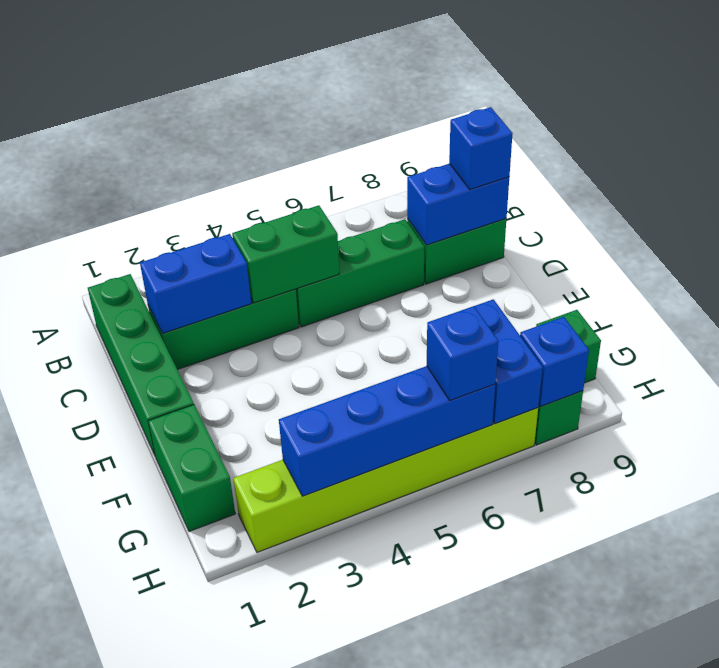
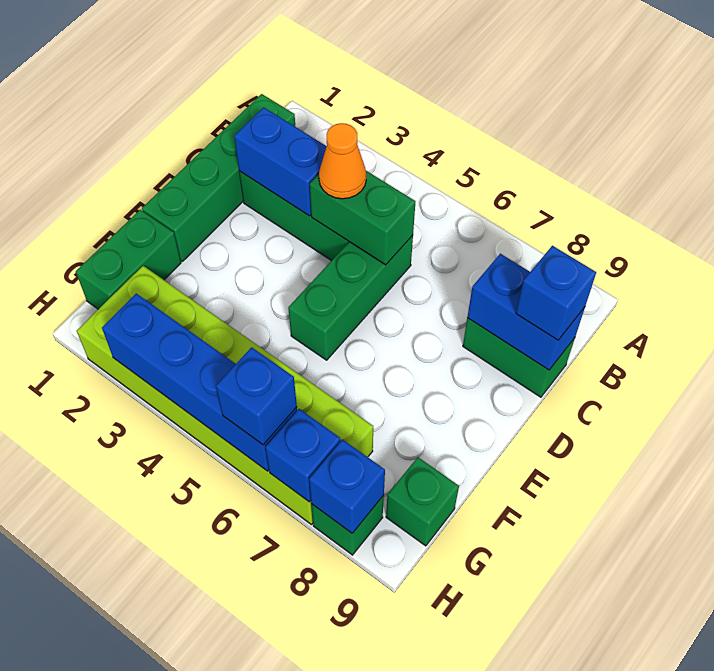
none -> orange 1x1 cone [319,123,366,199]
green 1x3 brick [296,219,424,327] -> green 1x3 brick turned to [288,235,413,360]
blue 1x2 brick [474,299,543,424] -> blue 1x1 brick [265,409,341,502]
lime 1x6 brick [233,408,538,552] -> lime 2x6 brick [77,266,373,525]

